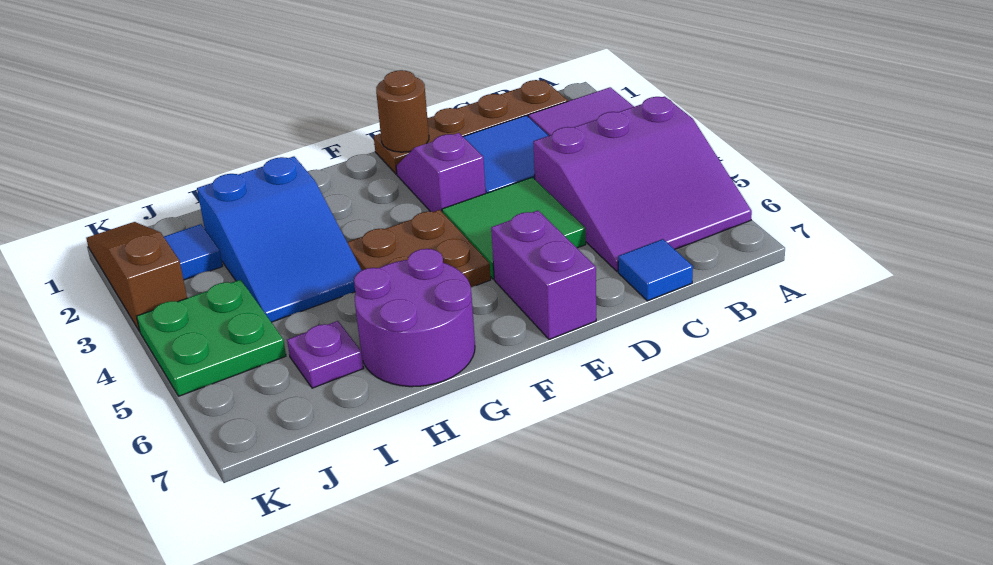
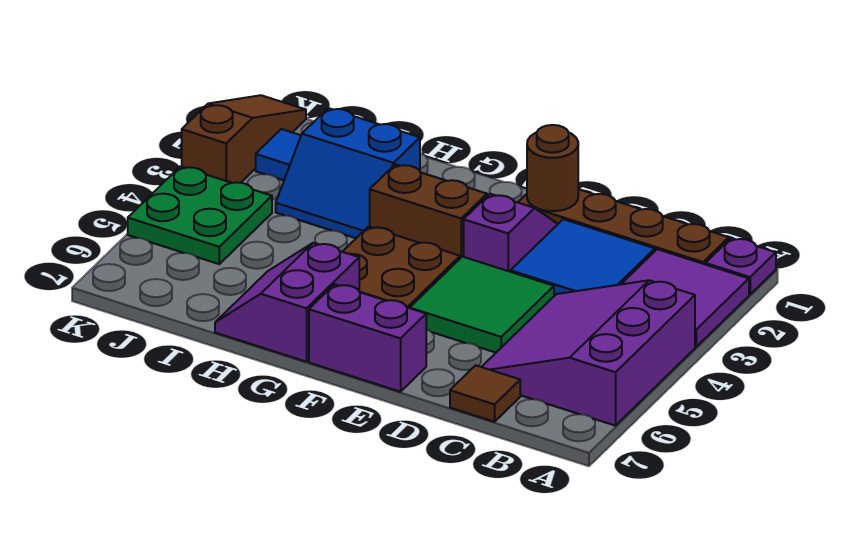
purple 3x3 slope [533,97,752,272] -> purple 3x3 slope turned to [482,280,695,426]
blue 1x1 tile [618,239,693,301] -> brown 1x1 tile [450,365,520,422]
purple 1x2 brick [491,211,596,339] -> purple 1x2 brick turned to [309,284,426,392]
none -> brown 1x2 brick [369,164,487,258]
purple 2x2 round brick [354,249,475,387] -> purple 2x2 slope [215,243,359,362]
blue 2x3 slope [197,156,362,322] -> blue 2x2 slope [276,108,420,238]
purple 1x1 plate [287,321,364,388] -> purple 1x1 plate moved to [705,238,776,294]

